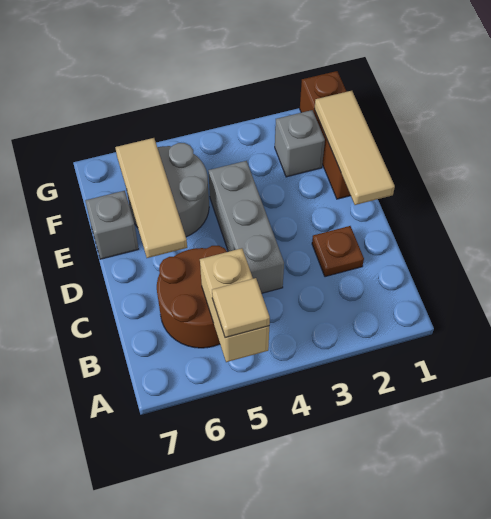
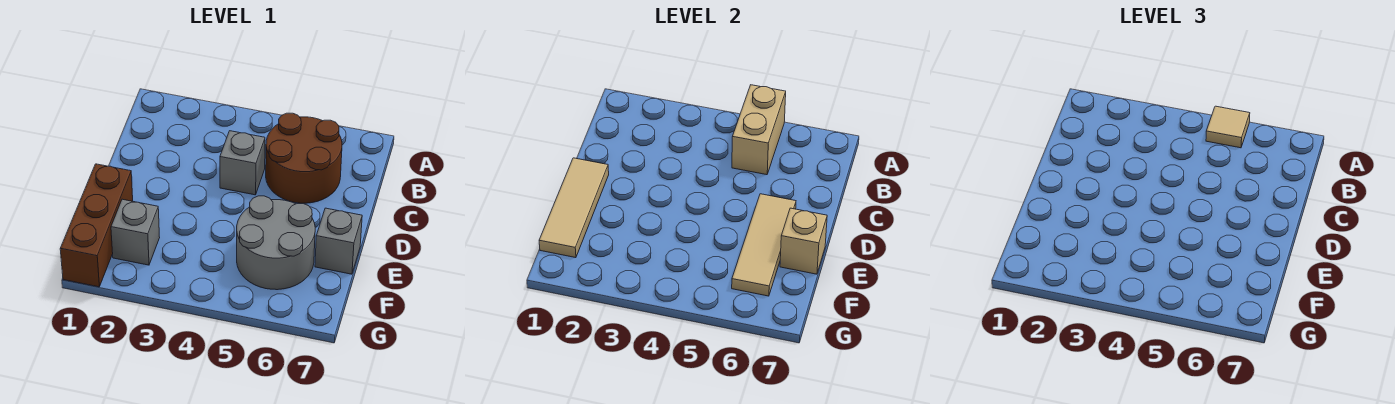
brown 1x1 plate [312,226,364,277] -> none
grey 1x3 brick [208,161,284,293] -> grey 1x1 brick [220,131,265,195]
none -> tan 1x1 brick [780,208,827,274]

